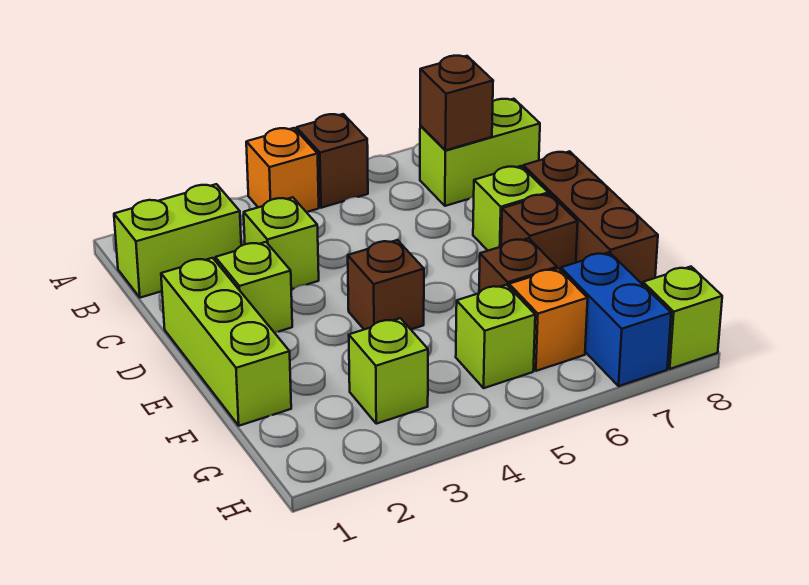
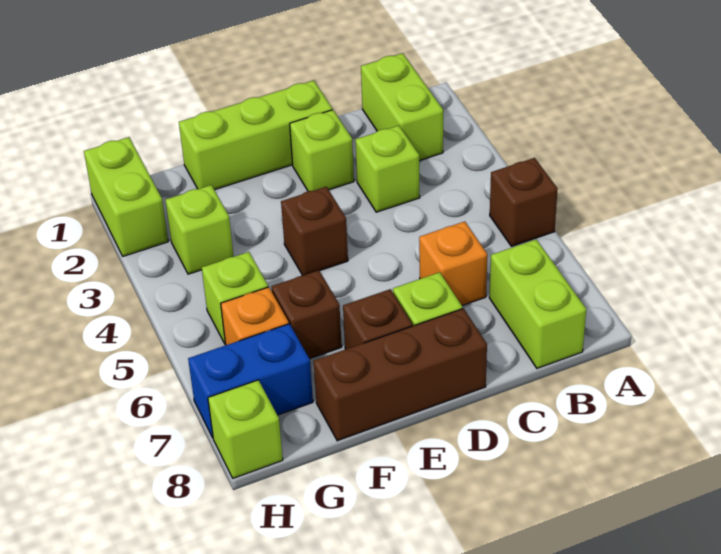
orange 1x1 brick [246,128,319,212] -> orange 1x1 brick moved to [419,221,487,305]
brown 1x1 brick [420,56,493,150] -> none
none -> lime 1x2 brick [84,137,168,256]

